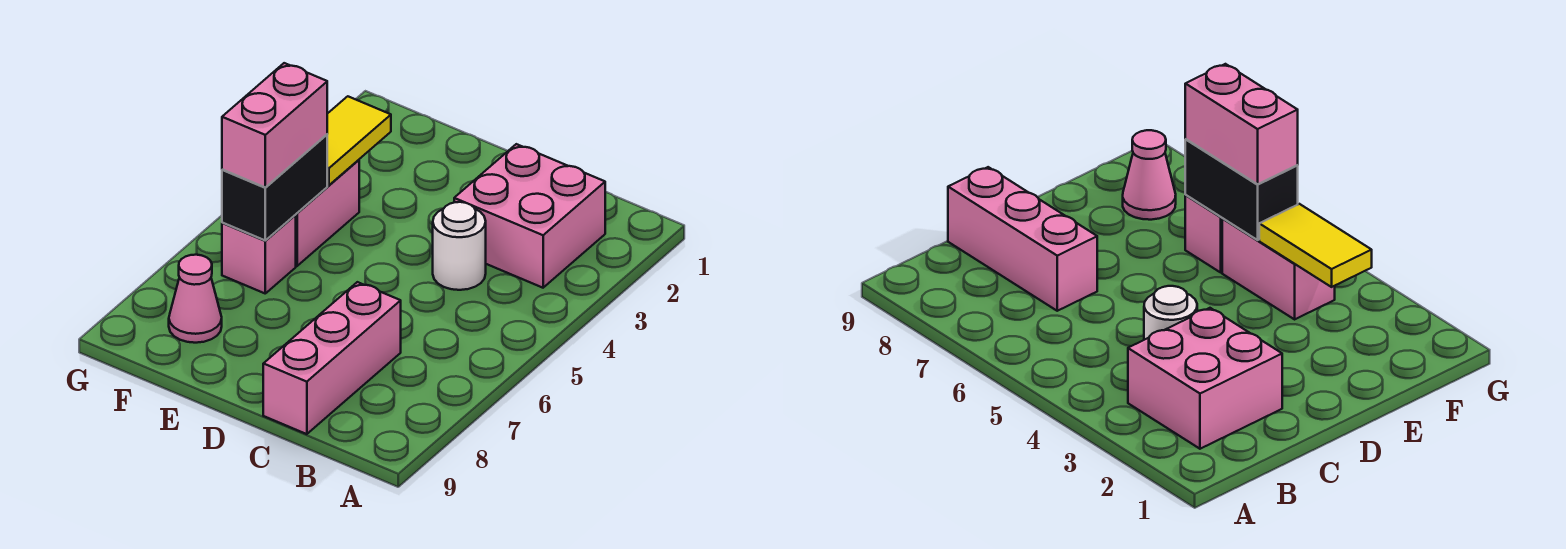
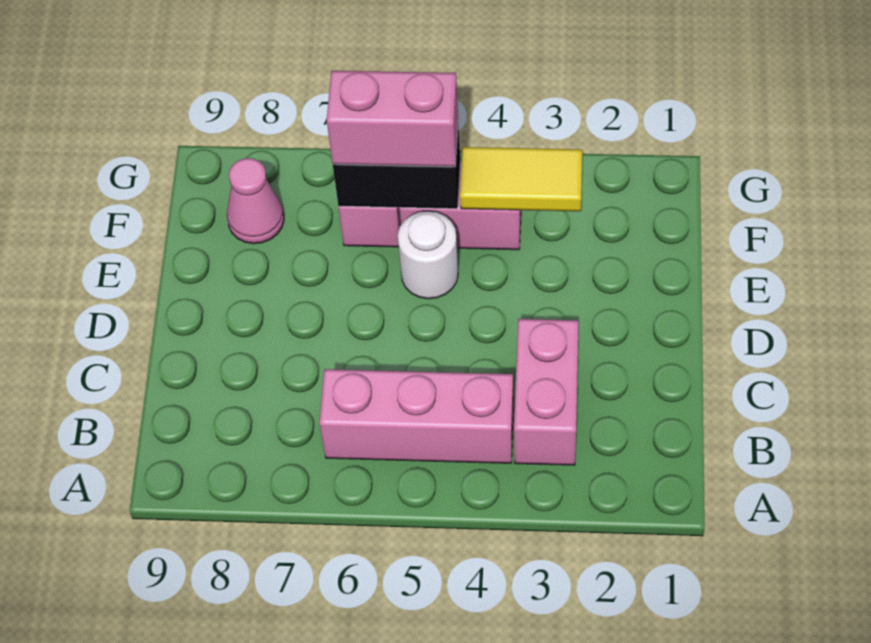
pink 2x2 brick [454,144,605,288] -> pink 1x2 brick [514,319,579,465]
white 1x1 round brick [433,202,486,290] -> white 1x1 round brick moved to [398,211,458,299]
pink 1x3 brick [263,282,401,434] -> pink 1x3 brick moved to [319,369,514,463]

